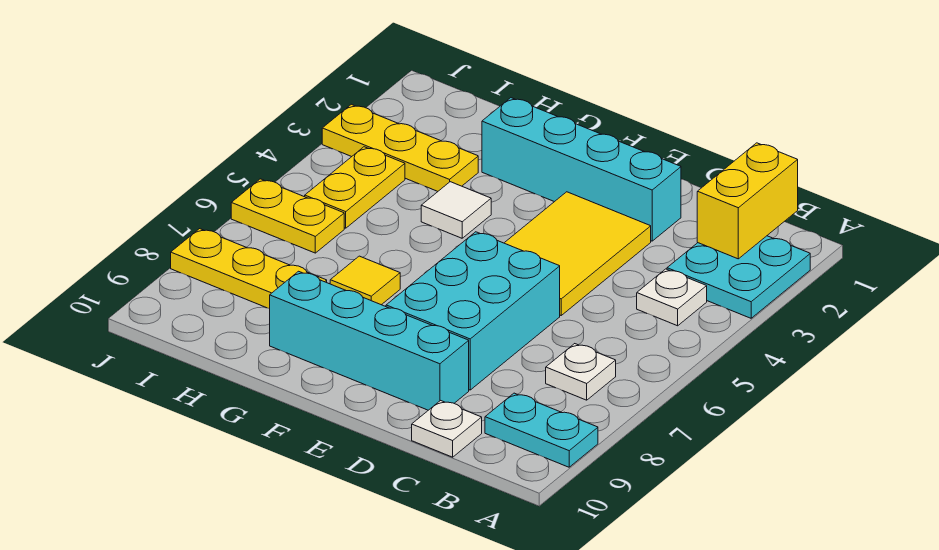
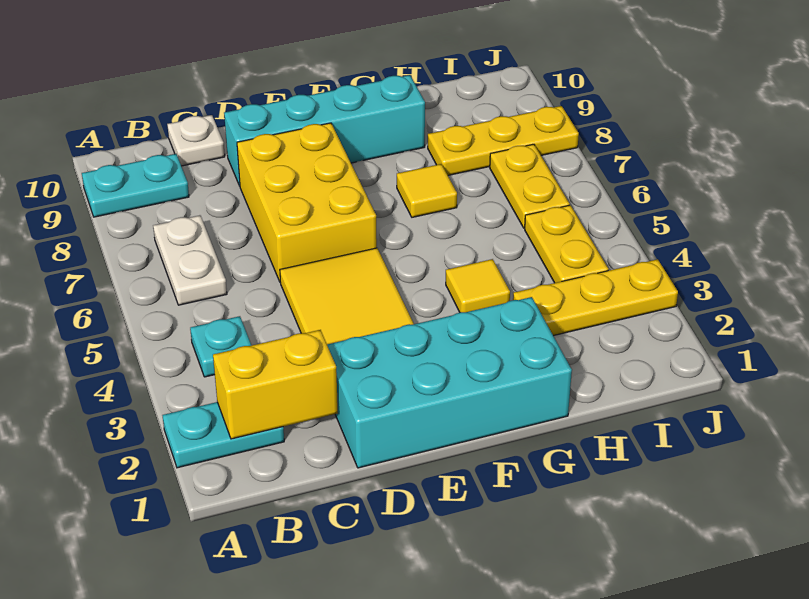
cyan 2x2 plate [667,236,810,318] -> cyan 1x2 plate [162,402,284,468]
yellow 1x2 brick [697,143,798,259] -> yellow 1x2 brick turned to [213,330,338,439]
white 1x1 plate [637,269,707,326] -> cyan 1x1 plate [190,316,251,377]
white 1x1 plate [546,344,616,400] -> white 1x2 plate [153,215,227,305]
cyan 1x4 brick [482,98,681,241] -> cyan 2x4 brick [327,297,572,468]
cyan 2x3 brick [386,232,560,390] -> yellow 2x3 brick [237,123,377,282]
white 1x1 tile [421,182,491,238] -> yellow 1x1 tile [446,259,510,312]
yellow 1x2 plate [231,179,344,253] -> yellow 1x2 plate turned to [490,144,570,228]

